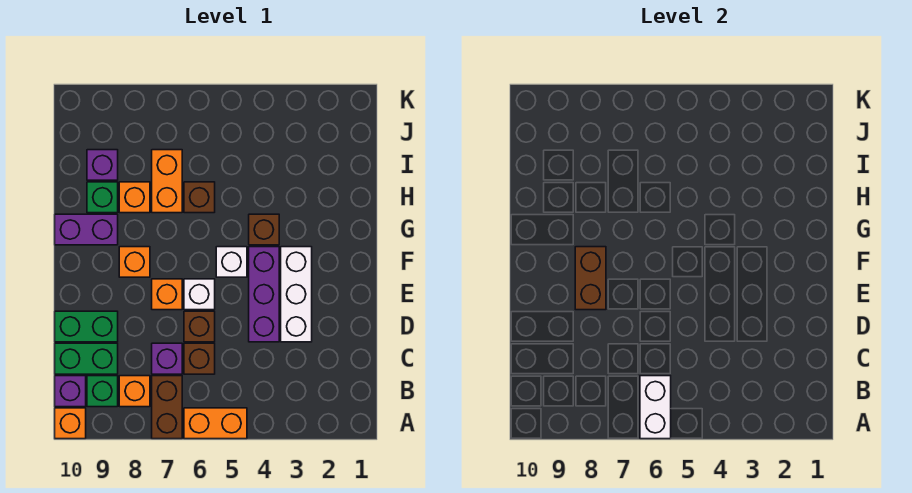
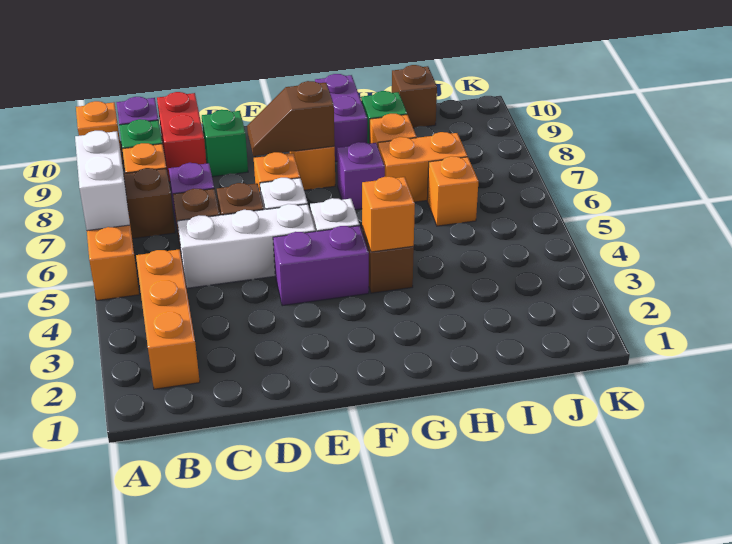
white 1x2 brick [640,376,671,439] -> white 1x2 brick turned to [75,131,130,231]
none -> orange 1x3 brick [136,249,200,389]
green 1x2 brick [55,343,118,374] -> red 1x2 brick [157,92,206,182]
white 1x3 brick [281,247,312,342] -> white 1x3 brick moved to [177,204,315,288]
purple 1x3 brick [249,247,279,342] -> purple 1x2 brick [273,226,369,306]
green 1x2 brick [55,311,118,342] -> green 1x1 brick [202,110,248,177]
brown 1x2 brick [575,247,606,310] -> brown 1x2 slope [247,81,335,156]
none -> orange 1x1 brick [362,177,415,252]
brown 1x1 brick [184,182,215,213] -> brown 1x1 brick moved to [392,65,437,128]
none -> orange 1x1 brick [427,156,479,226]
purple 1x1 brick [87,150,118,180] -> purple 1x1 brick moved to [337,142,385,210]

